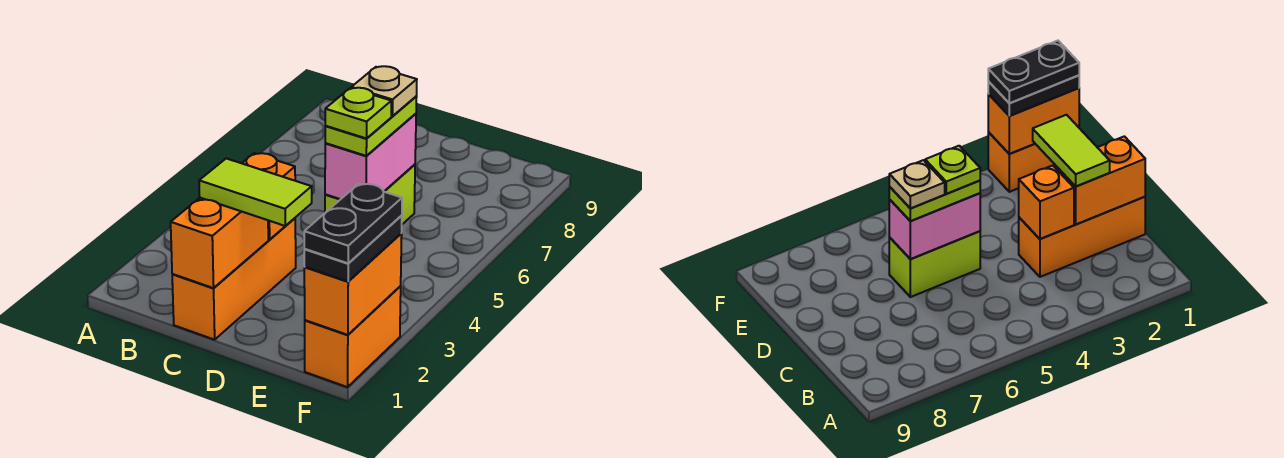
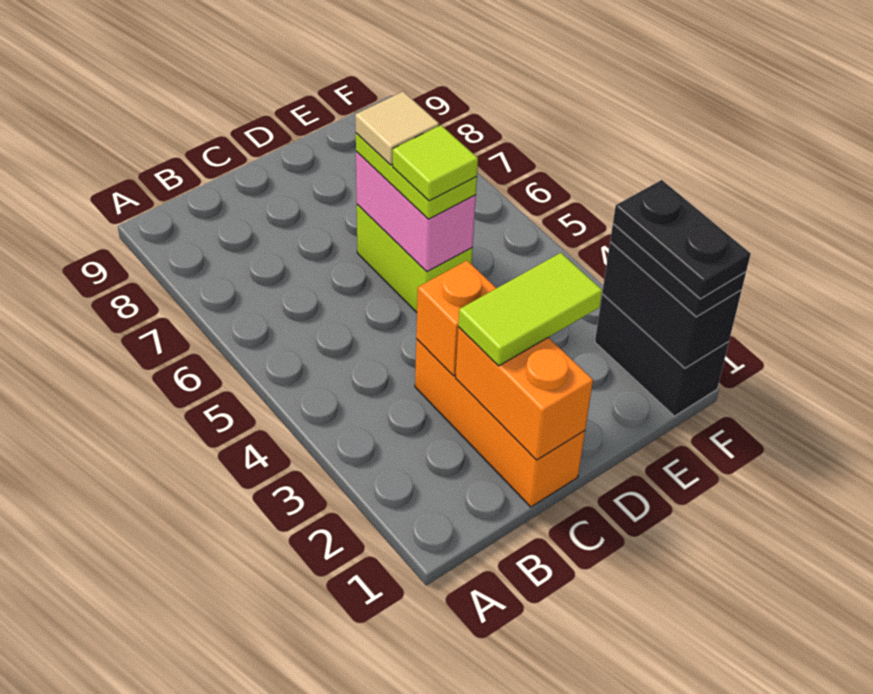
lime 1x1 plate [325,88,391,138] -> lime 1x1 tile [393,125,478,201]
tan 1x1 plate [351,66,417,116] -> tan 1x1 tile [355,91,439,165]
orange 1x2 brick [305,286,401,387] -> black 1x2 brick [595,294,729,416]
orange 1x2 brick [304,234,402,335] -> black 1x2 brick [602,242,742,368]

